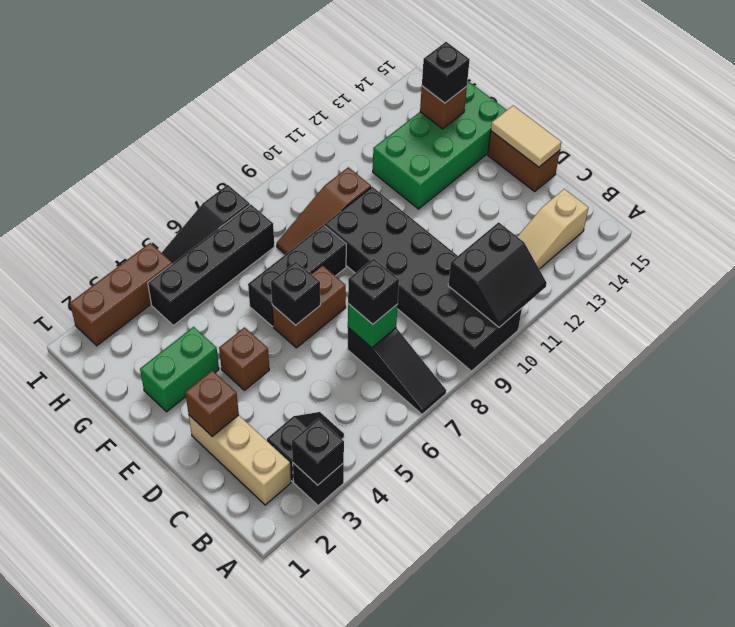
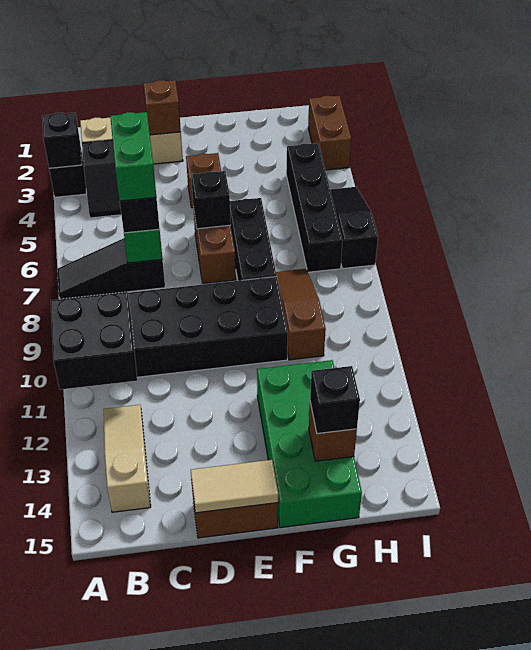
black 2x2 slope [448,222,547,327] -> black 2x2 brick [51,292,137,390]
green 1x2 brick [140,327,219,412] -> green 1x2 brick moved to [110,112,156,201]
brown 1x3 brick [70,243,172,346] -> brown 1x2 brick [308,96,351,170]

